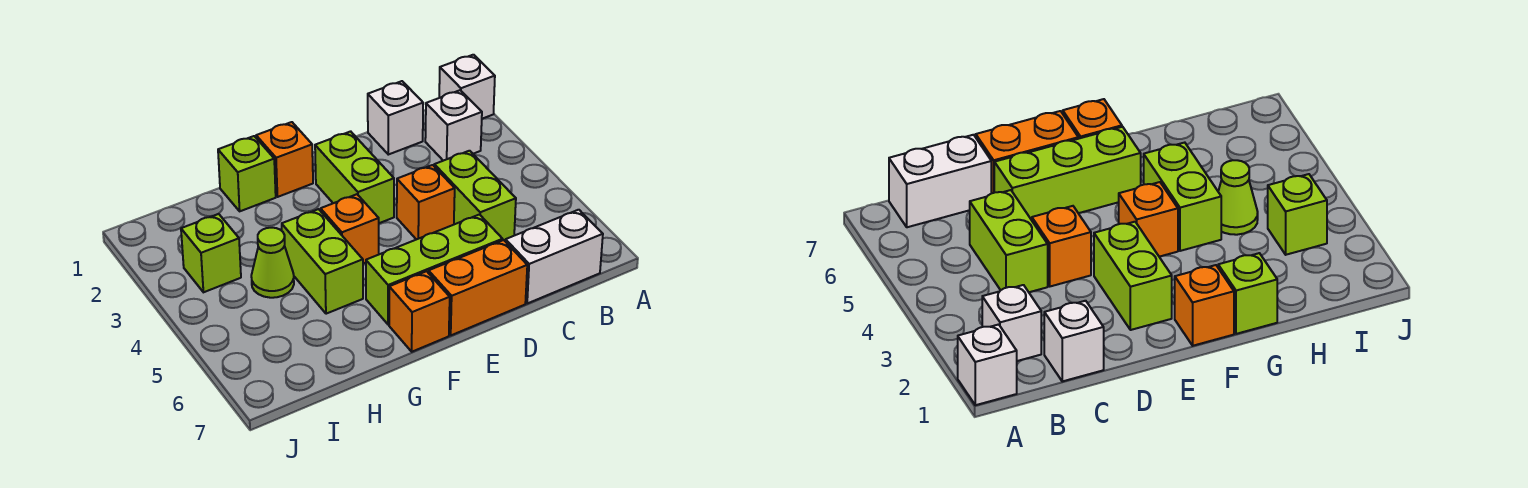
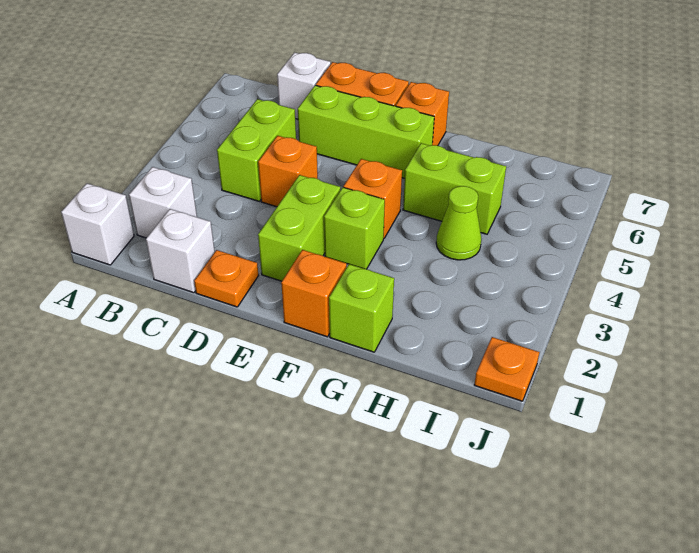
white 1x2 brick [505,210,603,303] -> white 1x1 brick [277,53,331,119]
none -> orange 1x1 plate [194,250,258,307]
lime 1x2 brick [282,209,363,314] -> lime 1x2 brick turned to [403,143,506,234]
lime 1x1 brick [181,214,241,292] -> lime 1x1 brick moved to [324,188,385,269]
none -> orange 1x1 plate [474,337,539,401]

